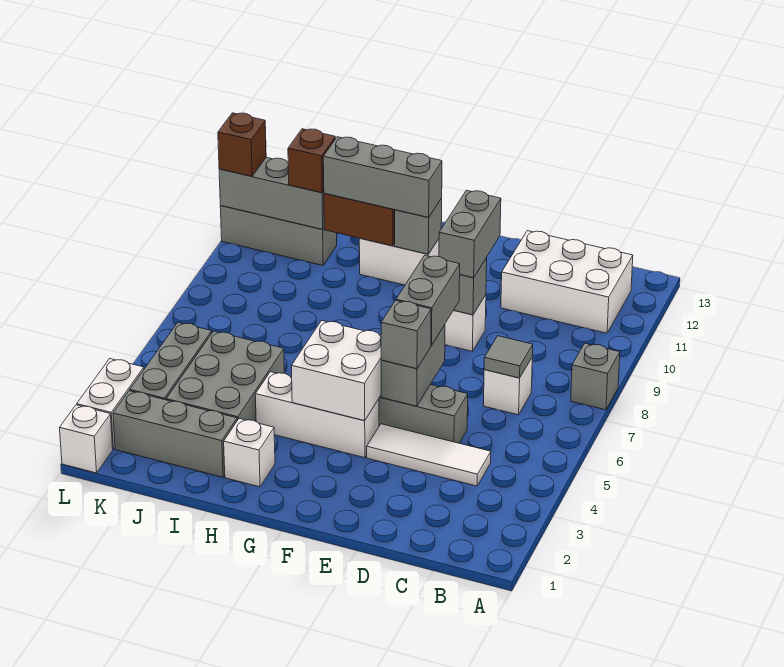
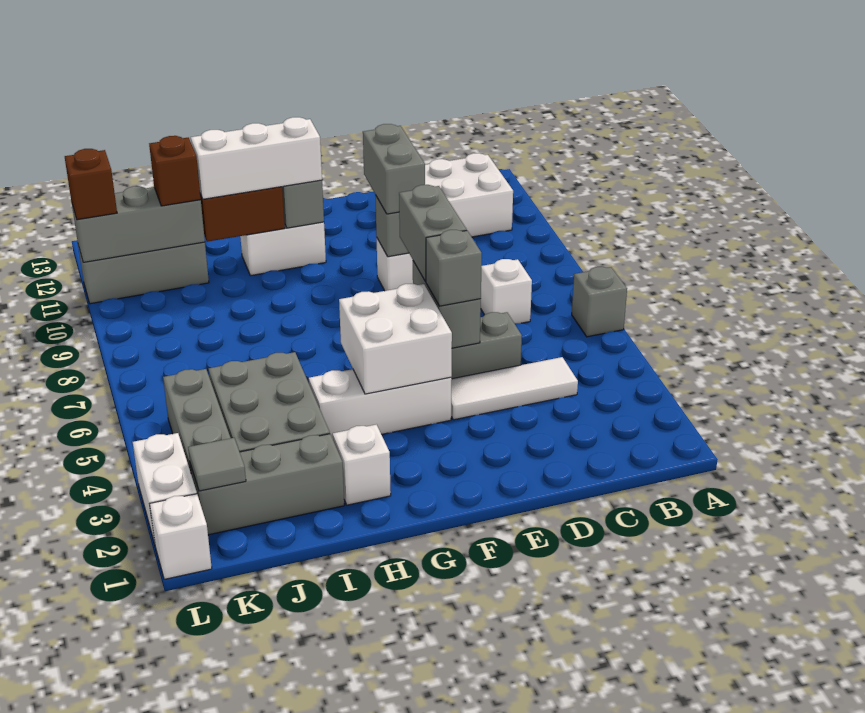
grey 1x1 brick [571,343,620,410] -> grey 1x1 brick moved to [572,267,627,337]
grey 1x1 tile [484,336,533,378] -> grey 1x1 tile moved to [188,438,246,491]
grey 1x3 brick [323,137,442,218] -> white 1x3 brick [191,117,322,199]

